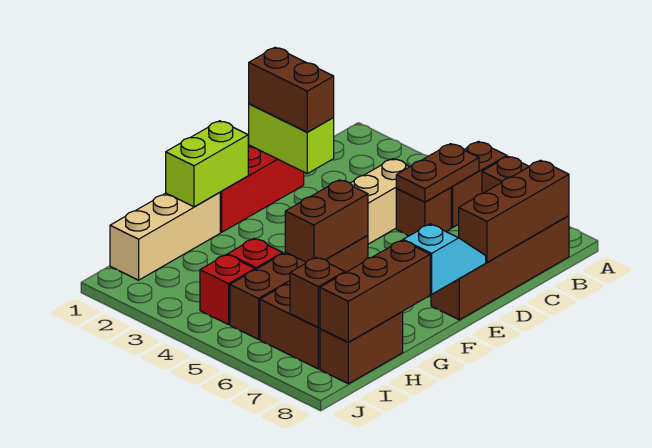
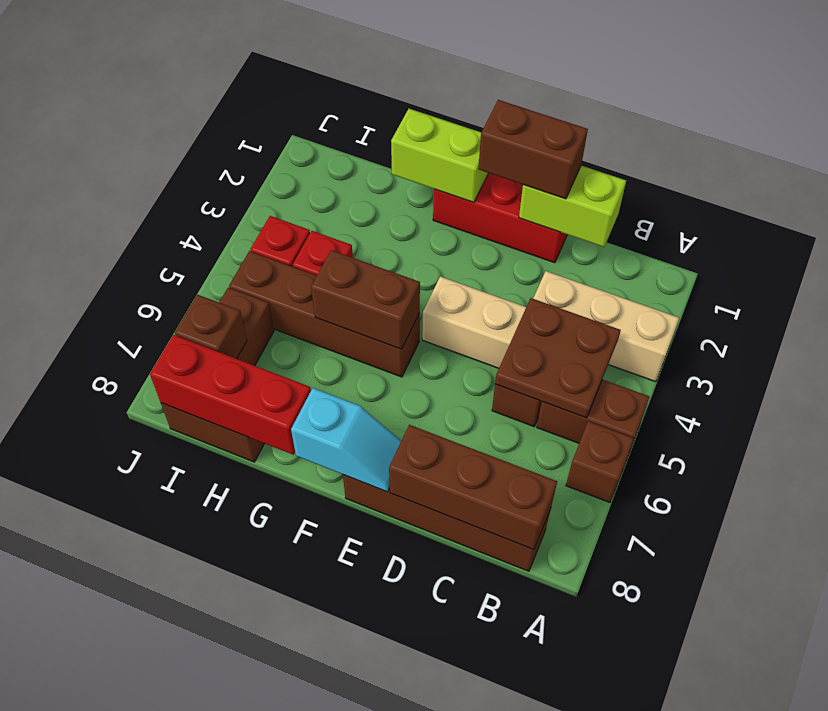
brown 1x2 plate [396,144,479,202] -> brown 2x2 plate [495,298,621,418]
lime 1x2 brick [249,104,334,173] -> lime 1x2 brick turned to [519,166,626,247]
brown 1x2 brick [249,47,334,132] -> brown 1x2 brick turned to [478,100,588,199]
tan 1x3 brick [110,192,220,280] -> tan 1x3 brick moved to [533,271,679,382]
brown 1x3 brick [320,240,430,342] -> red 1x3 brick [150,335,311,455]

